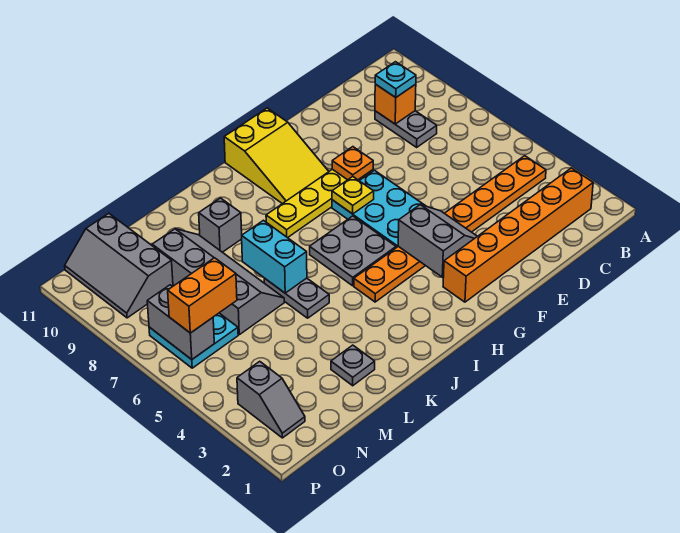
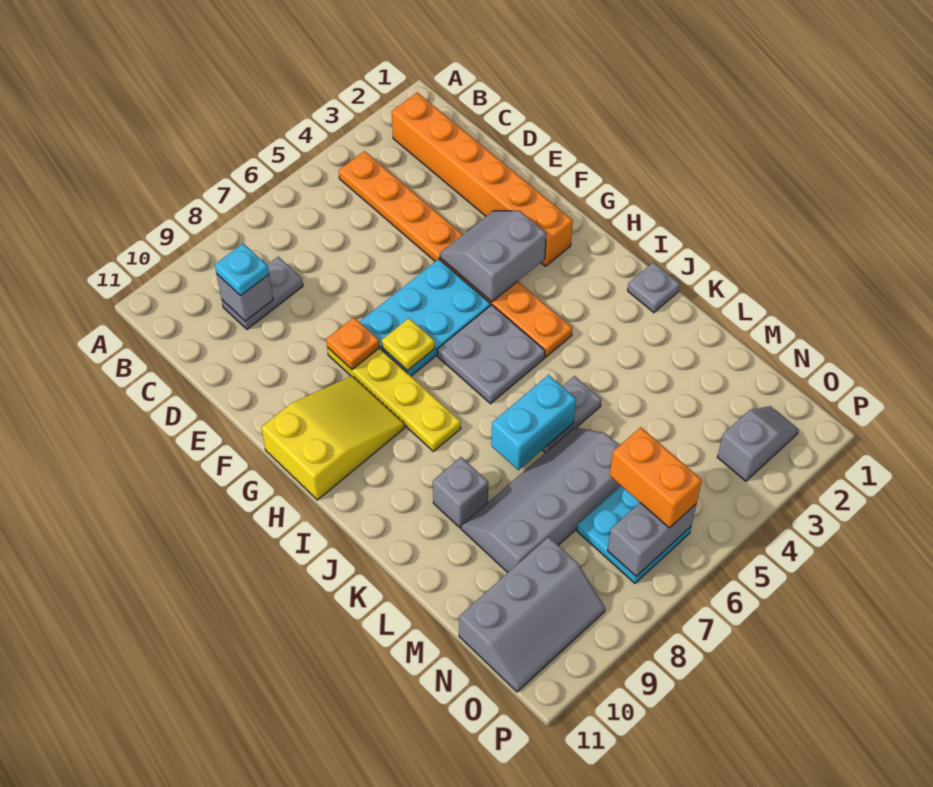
orange 1x1 brick [375,84,416,124] -> grey 1x1 brick [217,274,273,321]
grey 1x1 plate [331,345,375,386] -> grey 1x1 plate moved to [628,262,680,313]

